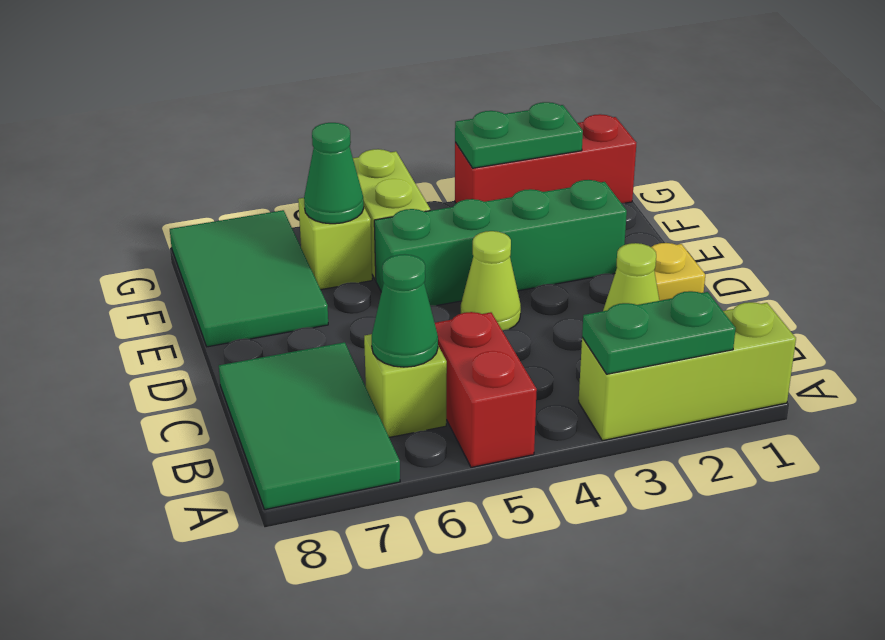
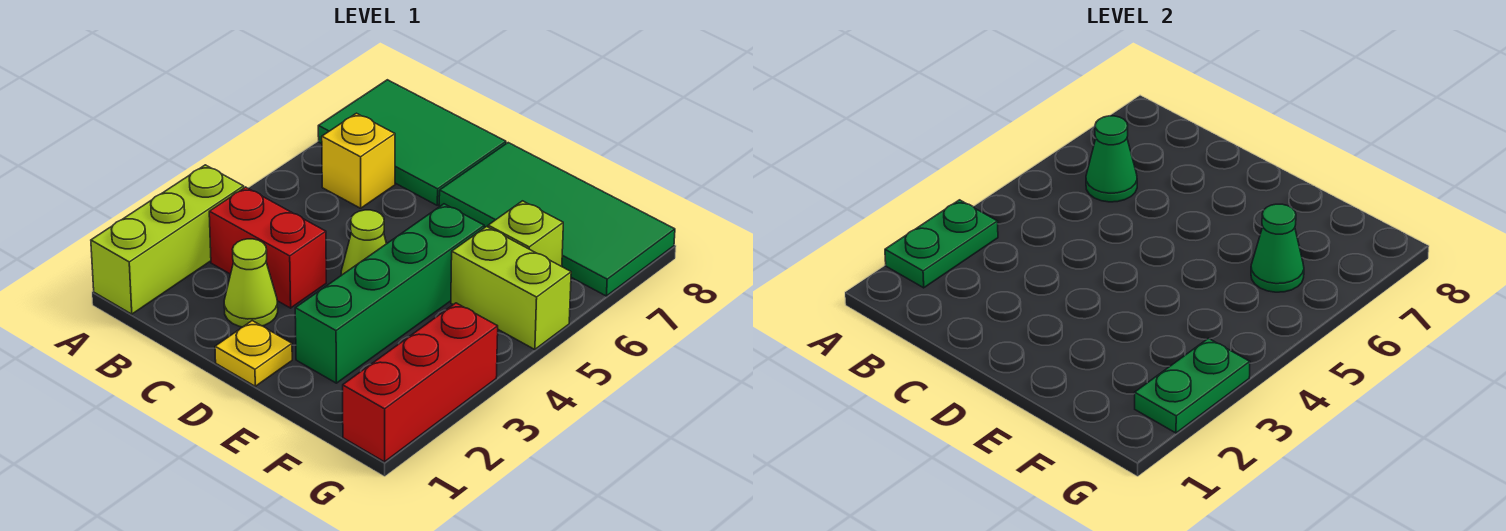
red 1x2 brick [435,312,537,467] -> red 1x2 brick moved to [209,187,326,308]
lime 1x1 brick [364,334,447,437] -> yellow 1x1 brick [322,113,395,208]
green 2x3 tile [170,210,328,347] -> green 2x4 tile [439,143,675,296]

